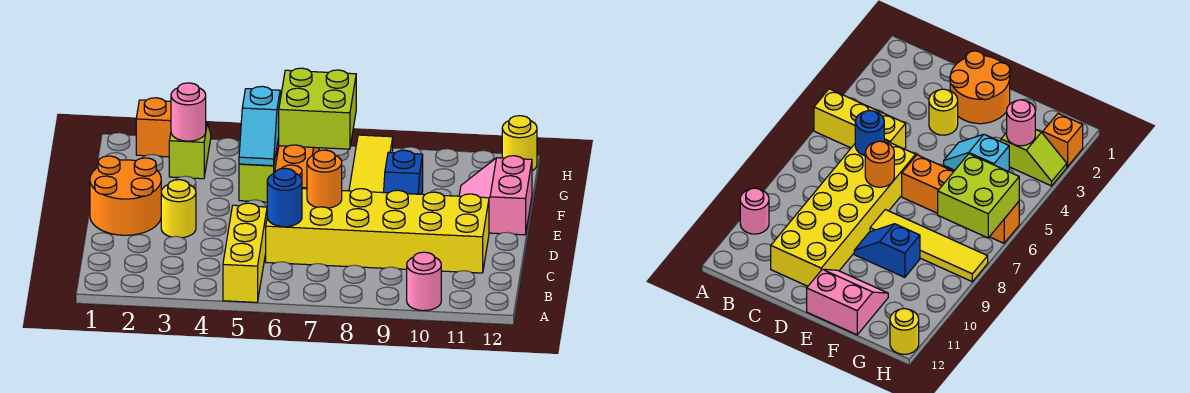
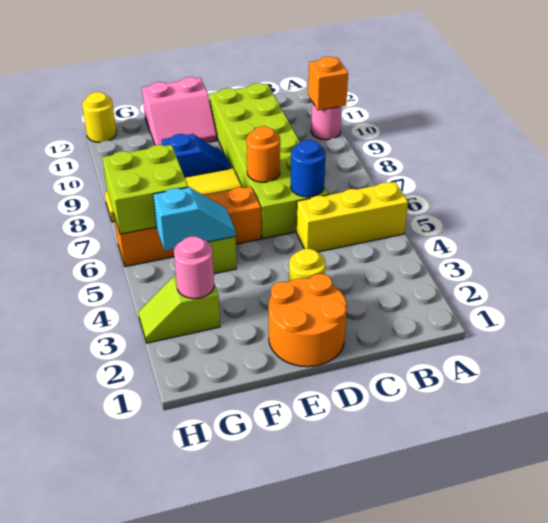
yellow 2x6 brick [266,189,489,273] -> lime 2x6 brick [209,83,329,239]
orange 1x1 brick [136,98,171,157] -> orange 1x1 brick moved to [308,57,348,110]

